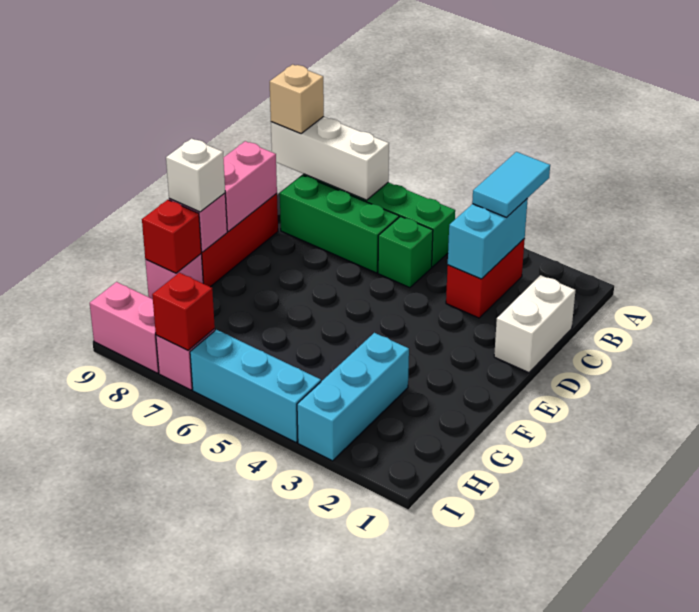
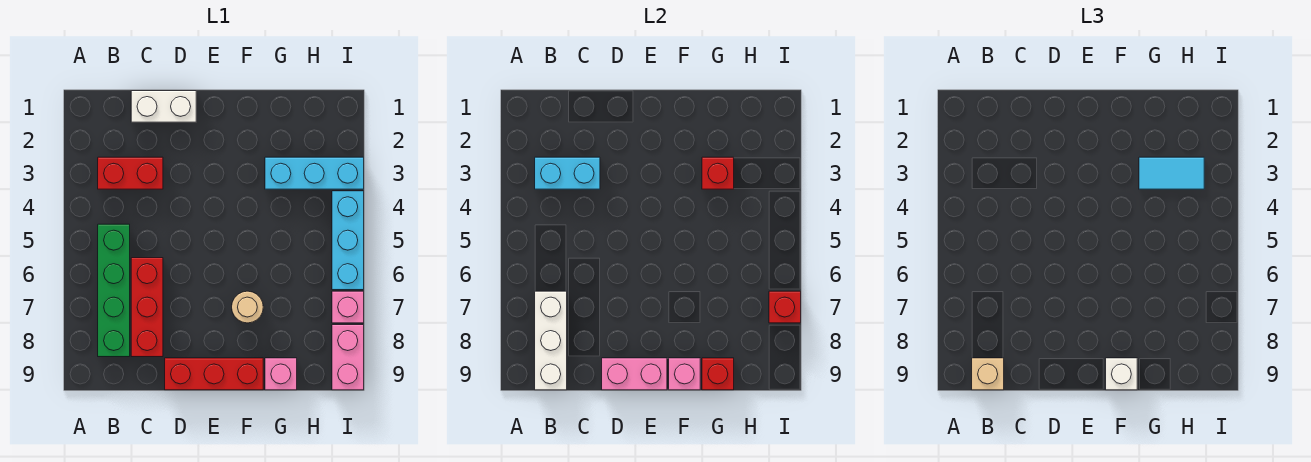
cyan 1x2 tile [472,152,550,217] -> cyan 1x2 tile moved to [1139,157,1204,189]
green 1x1 brick [378,216,433,288] -> none
green 1x3 brick [280,175,399,273] -> red 1x3 brick [131,258,163,357]
none -> tan 1x1 round brick [232,291,263,323]
none -> red 1x1 brick [702,157,734,189]

